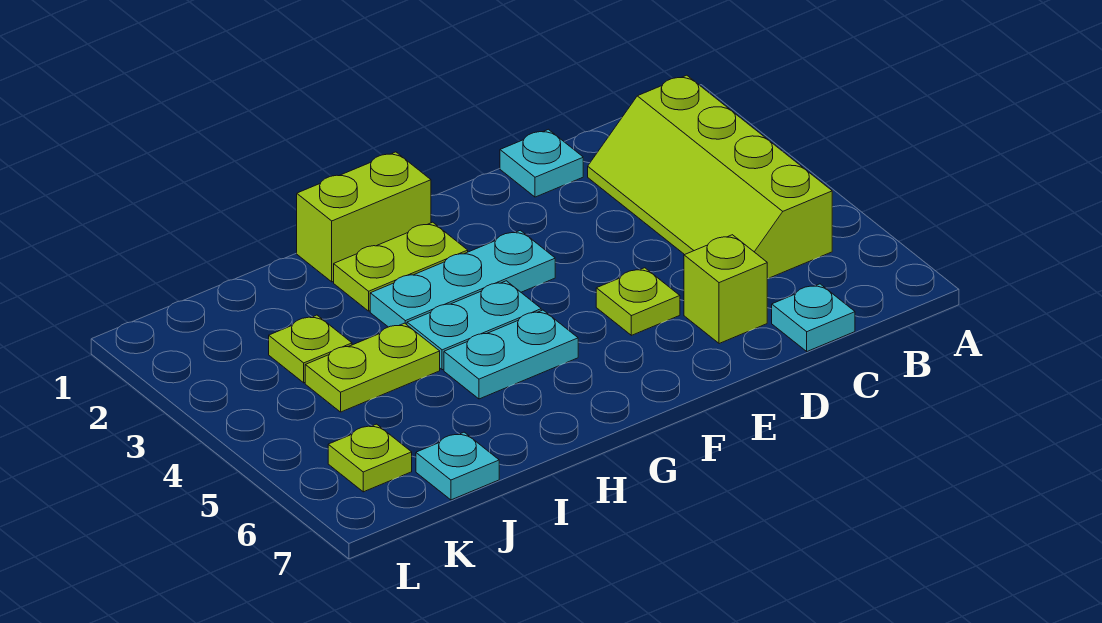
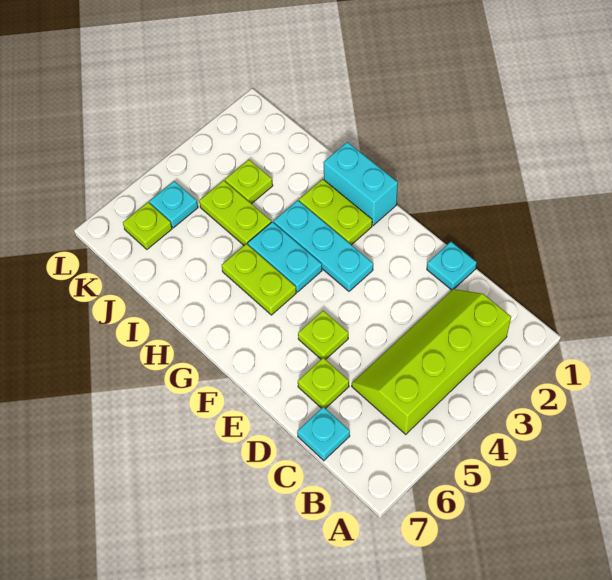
lime 1x1 brick [684,235,767,344] -> lime 1x1 plate [298,358,349,409]
lime 1x2 brick [297,152,431,282] -> cyan 1x2 brick [323,142,398,225]
cyan 1x2 plate [444,310,578,399] -> lime 1x2 plate [222,244,296,315]
cyan 1x1 plate [416,432,499,500] -> cyan 1x1 plate moved to [149,181,198,228]

